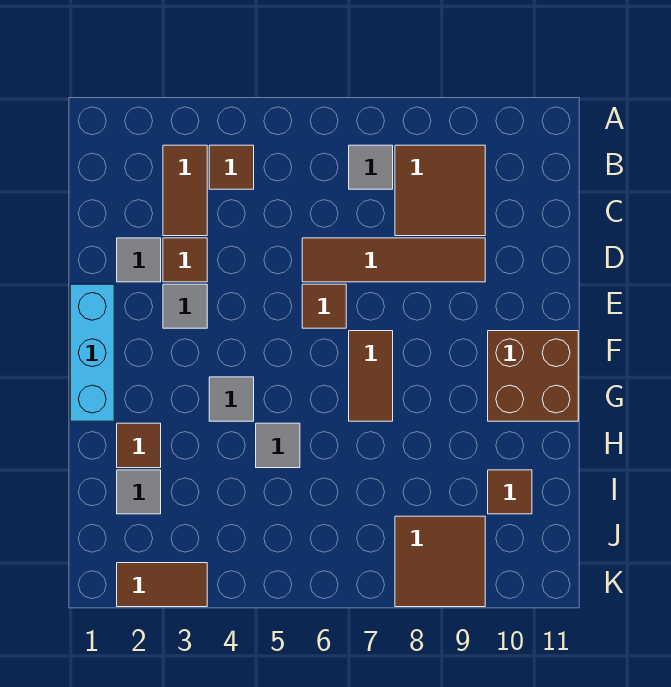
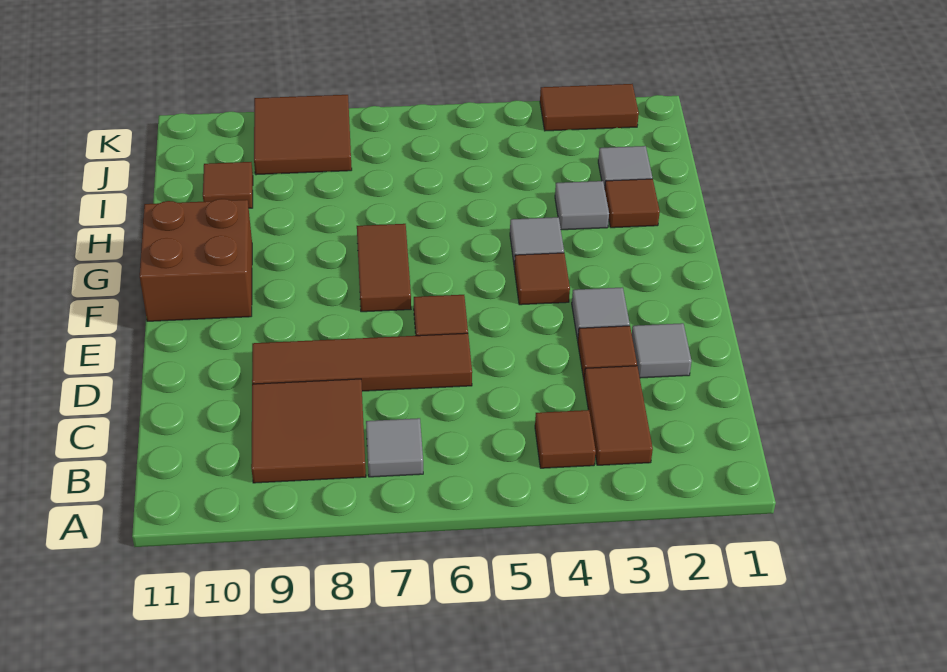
cyan 1x3 brick [70,284,114,421] -> none
none -> brown 1x1 tile [514,253,570,305]
grey 1x1 tile [256,423,300,468] -> grey 1x1 tile moved to [555,181,609,230]

